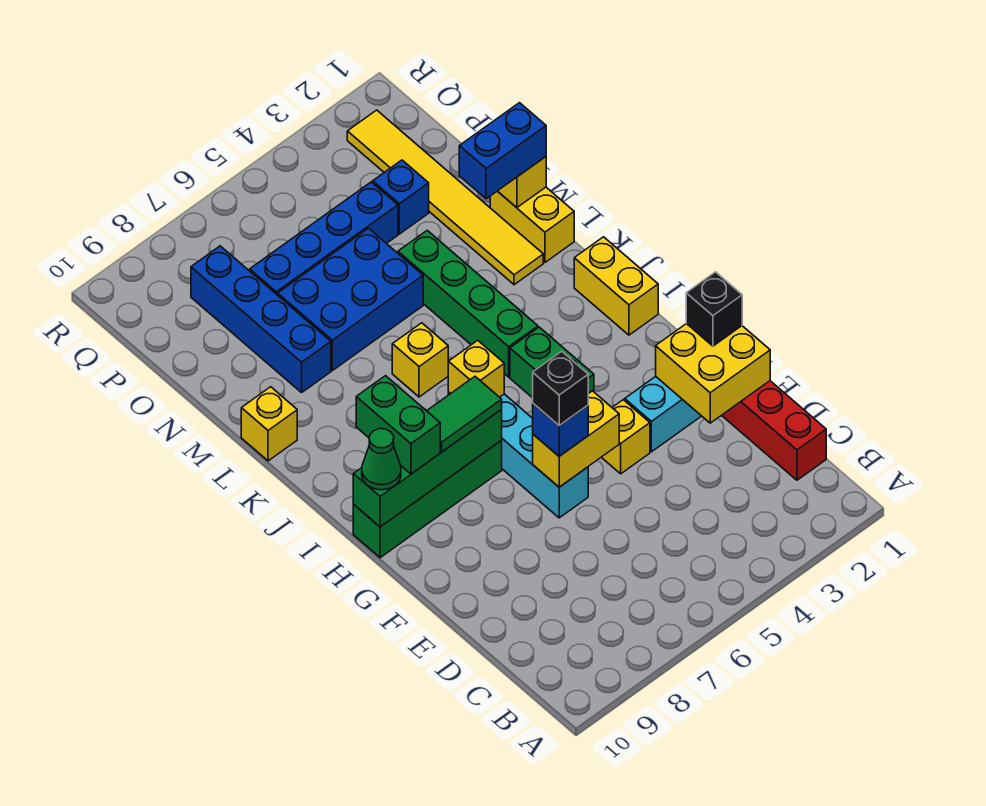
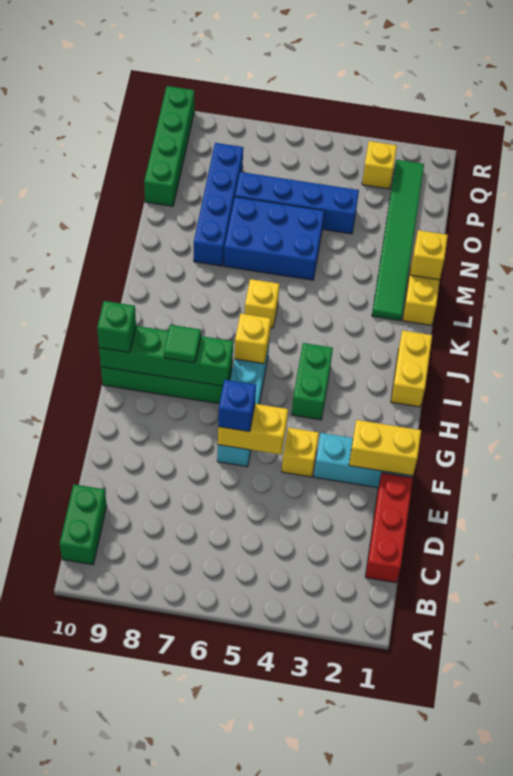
yellow 2x2 brick [656,324,770,423] -> yellow 1x2 brick [349,420,421,476]
black 1x1 brick [686,272,742,346] -> none
black 1x1 brick [533,351,588,425] -> none
green 1x2 tile [427,377,502,452] -> green 1x1 tile [164,325,201,363]
green 1x2 brick [356,376,440,474] -> green 1x2 brick moved to [60,484,107,565]
green 1x1 cone [362,429,401,490] -> green 1x1 brick [97,301,136,352]
green 1x4 brick [398,230,538,377] -> green 1x4 brick moved to [144,86,194,206]
yellow 1x6 tile [347,110,543,285] -> green 1x6 tile [372,160,424,321]
yellow 1x1 brick [241,387,297,461] -> yellow 1x1 brick moved to [362,141,397,189]
blue 1x2 brick [459,103,546,199] -> none
blue 1x1 brick [373,160,429,234] -> none

